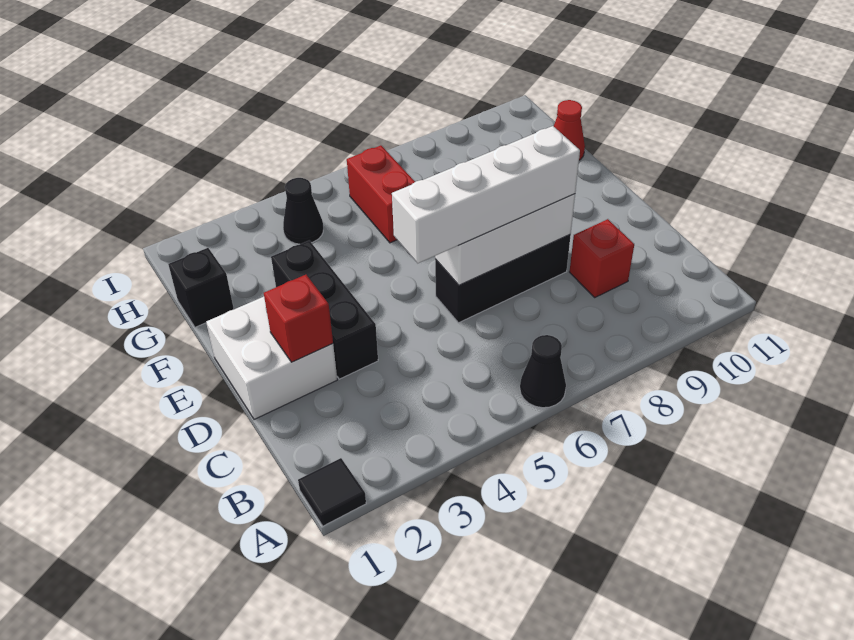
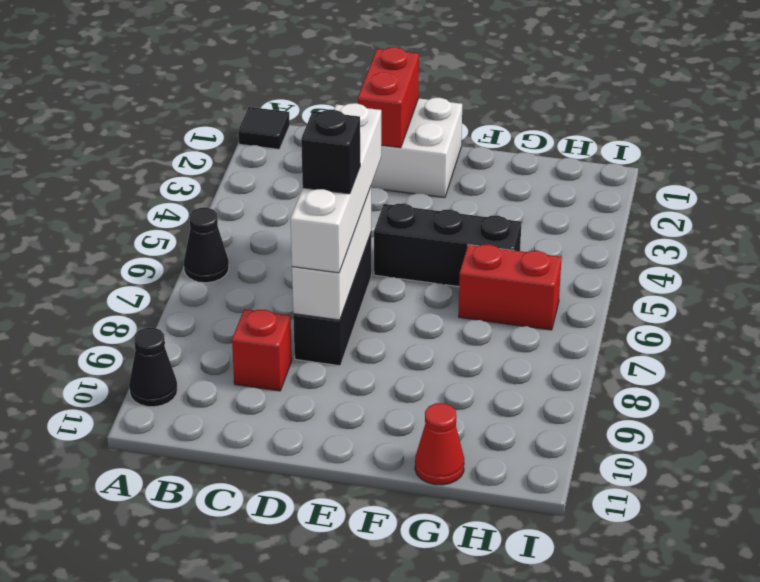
red 1x1 brick [264,275,333,362] -> red 1x2 brick [358,47,419,148]
black 1x3 brick [271,241,378,379] -> black 1x3 brick moved to [374,204,521,287]
black 1x1 brick [168,248,234,327] -> black 1x1 brick moved to [301,110,360,194]
black 1x1 cone [283,178,323,244] -> black 1x1 cone moved to [129,328,177,407]

